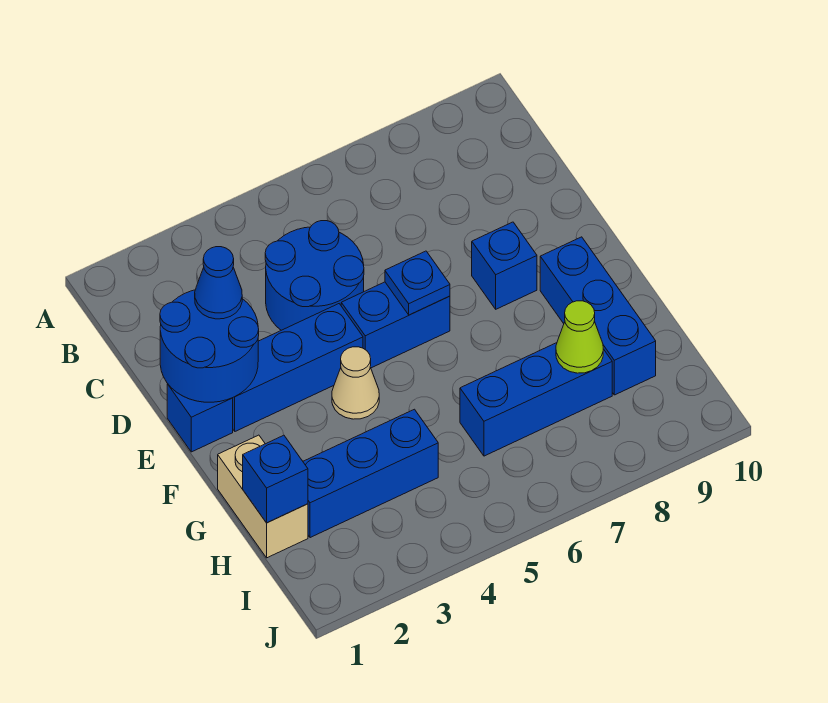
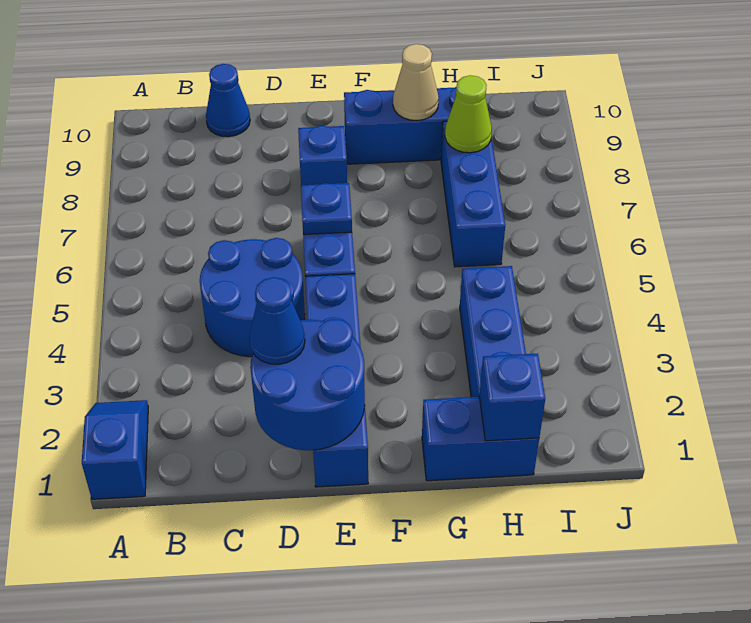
none -> blue 1x2 slope [82,400,148,499]
none -> blue 1x1 cone [206,64,250,137]
tan 1x1 cone [332,347,379,419] -> tan 1x1 cone moved to [393,44,439,121]
tan 1x2 brick [218,435,308,558] -> blue 1x2 brick [422,397,539,481]

